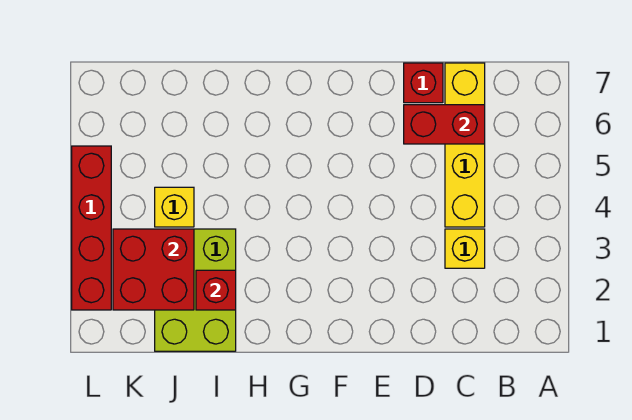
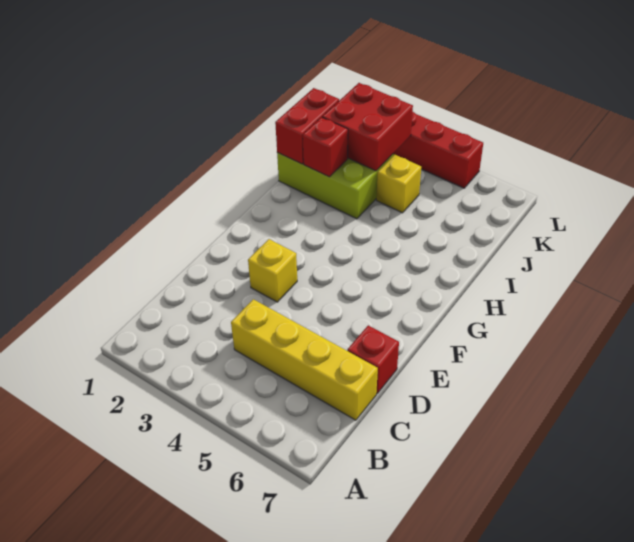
yellow 1x1 brick [445,229,485,268] -> yellow 1x1 brick moved to [248,239,297,302]
red 1x2 brick [404,105,485,144] -> red 1x2 brick moved to [275,88,339,164]

